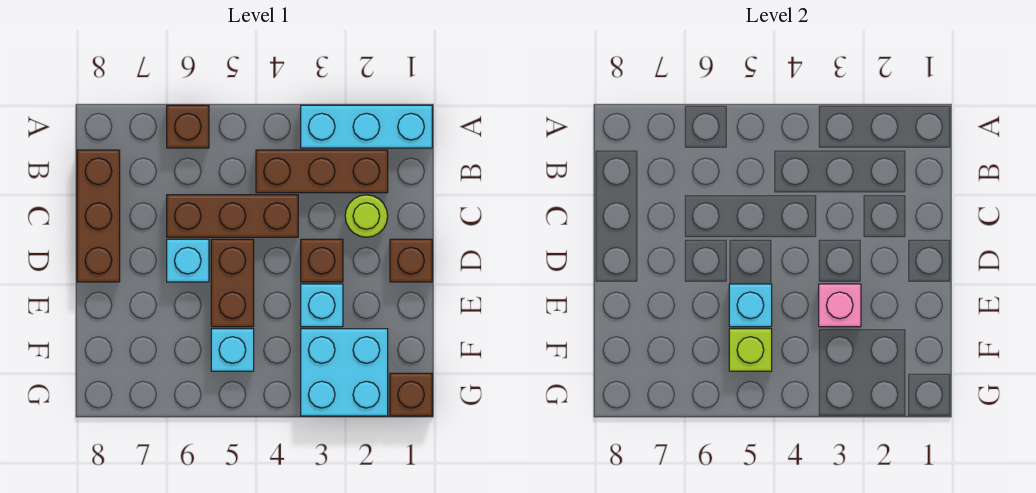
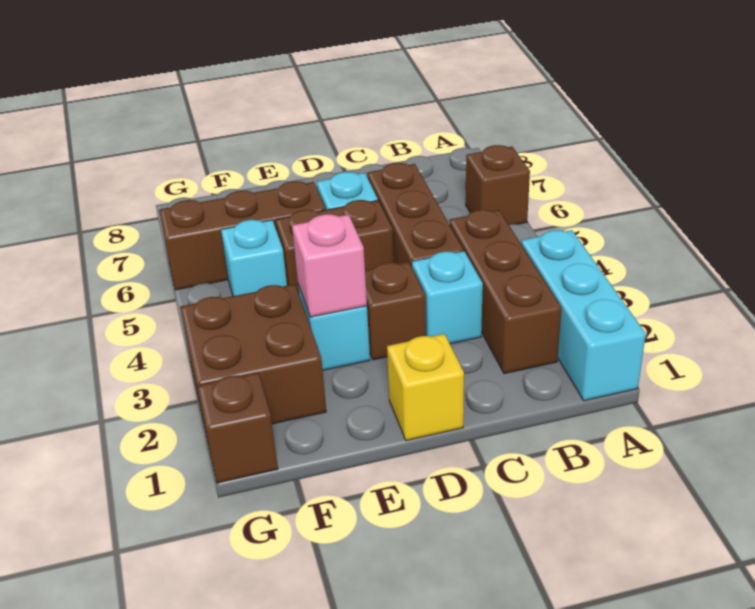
brown 1x3 brick [77,150,120,282] -> brown 1x3 brick moved to [159,181,325,290]
lime 1x1 round brick [345,195,388,237] -> none
brown 1x1 brick [390,239,432,282] -> yellow 1x1 brick [387,334,464,441]
cyan 1x1 brick [729,284,772,327] -> cyan 1x1 brick moved to [412,251,483,344]
cyan 2x2 brick [301,329,388,416] -> brown 2x2 brick [180,284,326,431]
lime 1x1 brick [729,329,772,371] -> none

